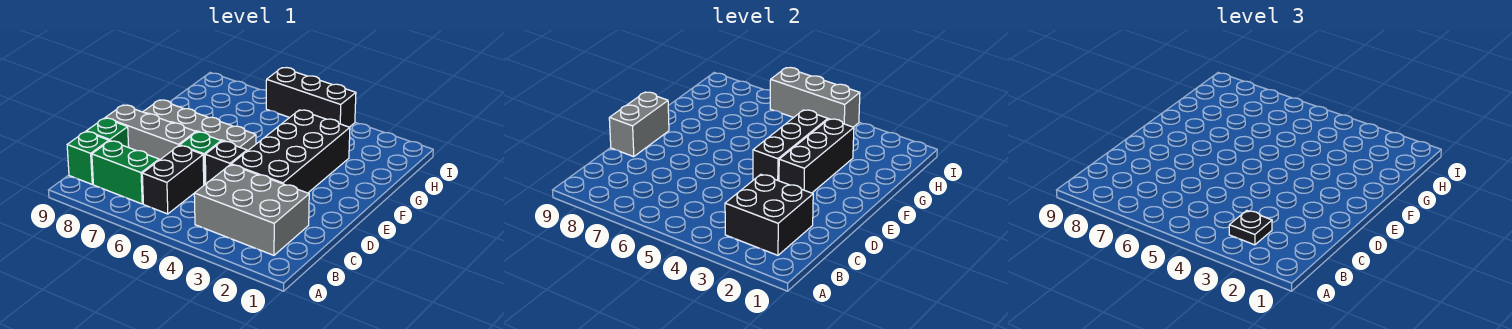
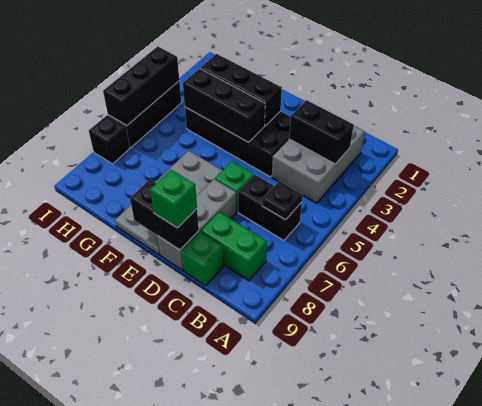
black 2x2 brick [725,174,813,255] -> black 1x2 brick [289,100,354,164]
black 1x1 plate [1229,211,1272,245] -> black 1x1 plate moved to [262,181,303,220]
green 1x2 brick [92,141,159,204] -> green 1x2 brick turned to [201,212,267,281]
green 1x1 brick [67,132,109,184] -> green 1x1 brick moved to [150,170,197,228]
black 1x1 brick [205,141,247,183] -> black 1x1 brick moved to [89,116,130,164]
grey 1x2 brick [609,92,669,157] -> black 1x2 brick [130,180,199,250]
grey 1x3 brick [770,68,860,127] -> black 1x3 brick [103,46,179,126]

